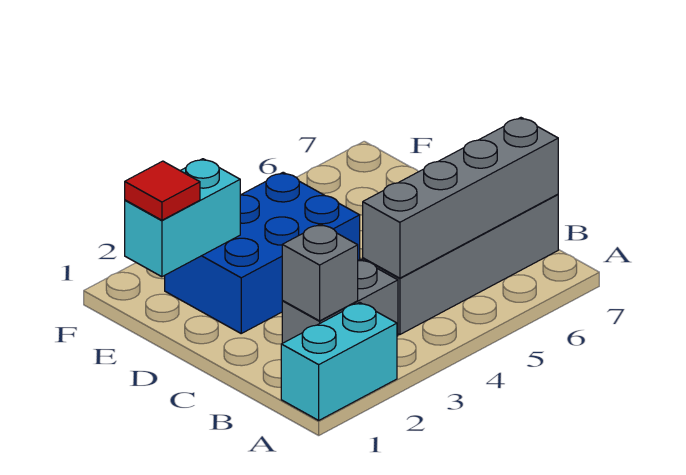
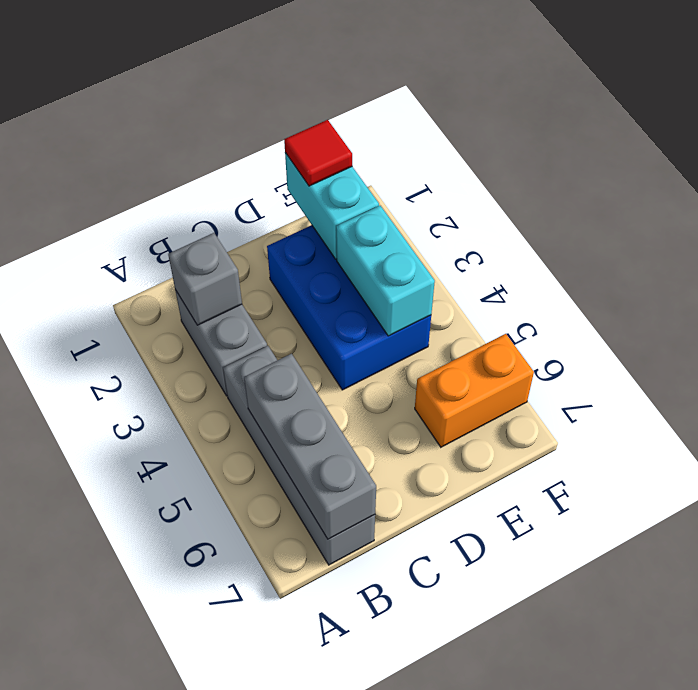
cyan 1x2 brick [281,302,397,420] -> cyan 1x2 brick moved to [336,206,435,336]
grey 1x4 brick [363,118,558,278] -> grey 1x3 brick [244,354,376,539]
none -> orange 1x2 brick [415,334,534,447]

